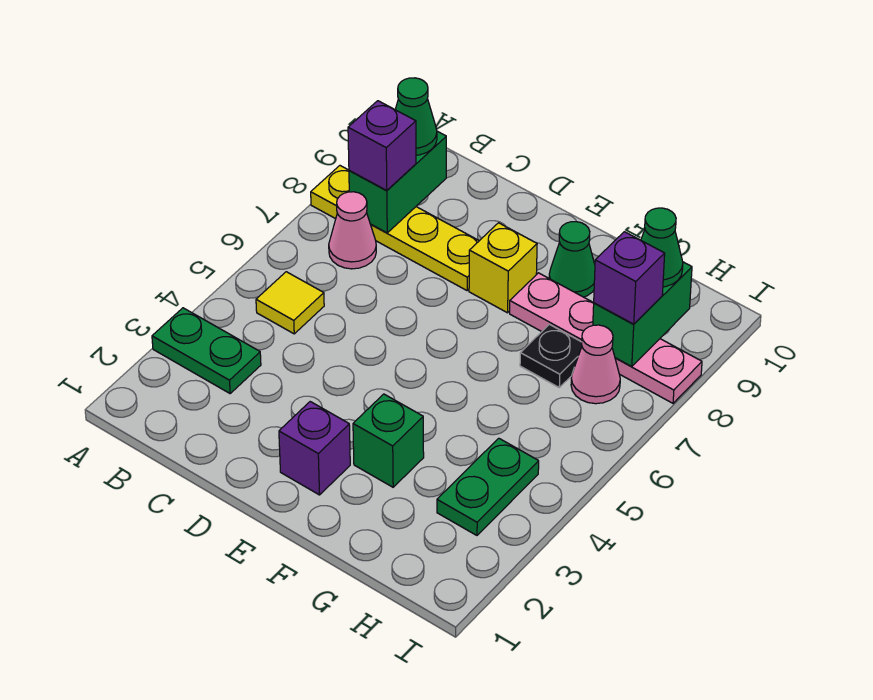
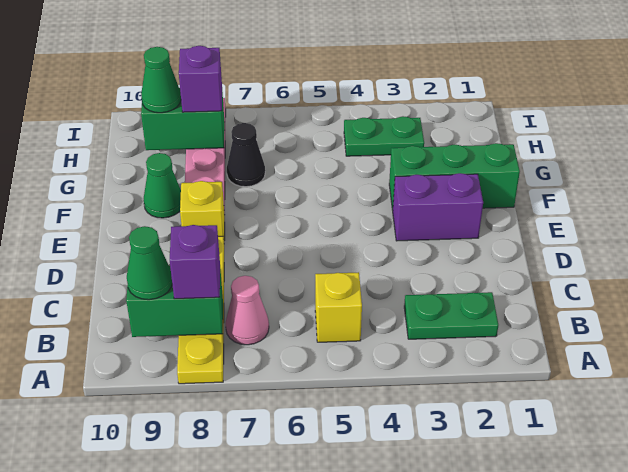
green 1x2 plate [152,308,261,393] -> green 1x2 plate turned to [404,292,498,339]
yellow 1x1 tile [256,272,324,334] -> yellow 1x1 brick [315,272,362,342]
purple 1x1 brick [279,402,350,495] -> purple 1x2 brick [393,173,483,241]
green 1x1 brick [353,394,424,487] -> green 1x3 brick [389,143,520,210]
black 1x1 plate [520,324,582,387] -> black 1x1 cone [227,123,265,187]
pink 1x1 cone [571,325,620,404] -> none

